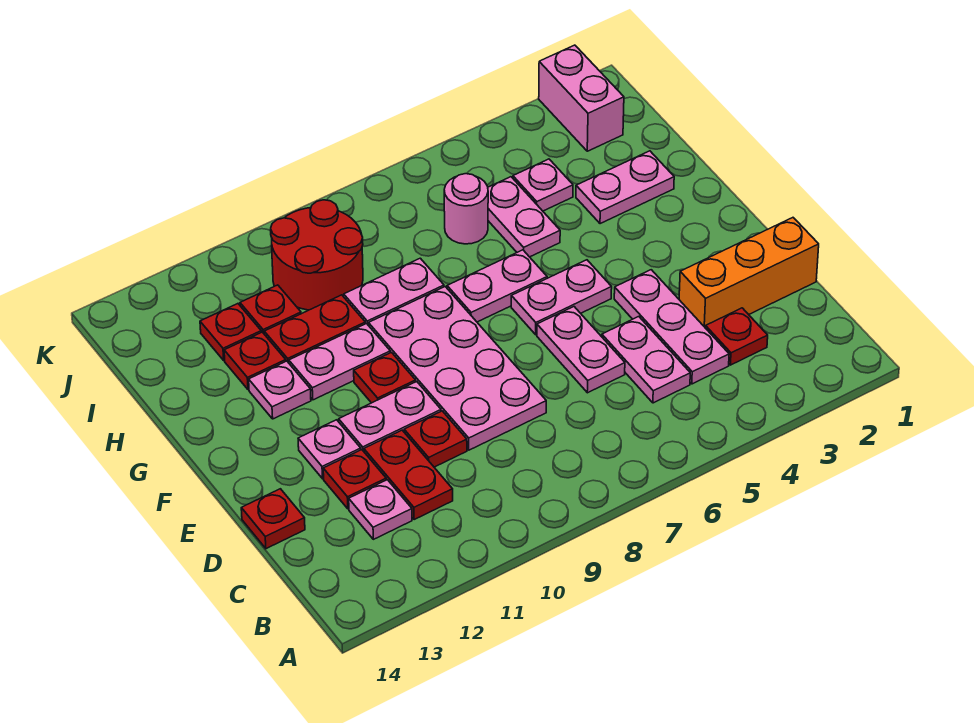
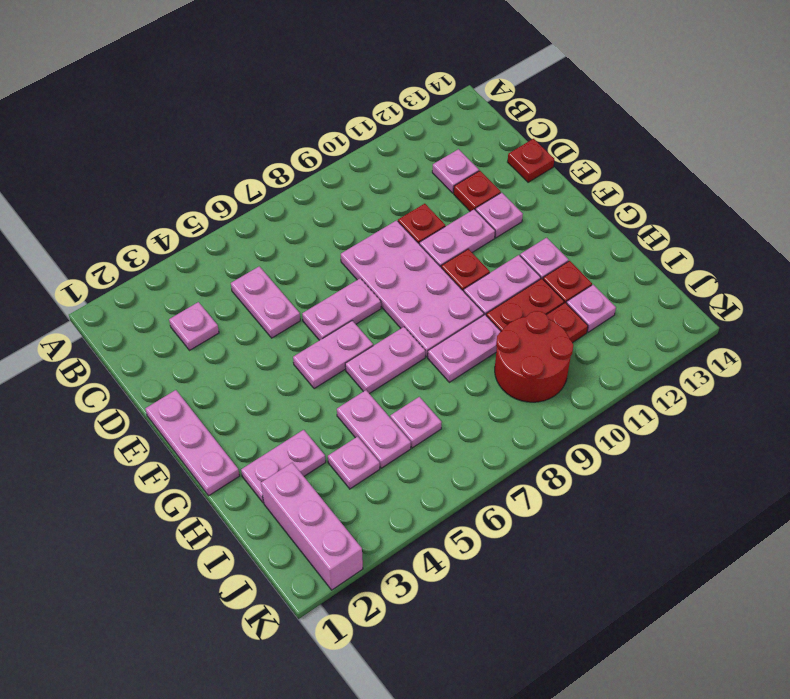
red 1x1 plate [706,308,768,365] -> pink 1x1 plate [169,302,219,350]
pink 1x3 plate [614,270,729,384] -> pink 1x3 plate moved to [145,390,240,496]
red 1x2 plate [364,430,453,520] -> none
orange 1x3 brick [679,218,819,328] -> none
pink 1x2 plate [537,307,625,393] -> pink 1x2 plate turned to [302,278,381,340]
pink 1x1 round brick [444,174,488,244] -> pink 1x1 plate [390,397,442,448]
red 1x1 plate [200,304,261,360] -> pink 1x1 plate [567,285,616,332]
pink 1x2 brick [539,45,624,151] -> pink 1x3 brick [261,463,363,590]

